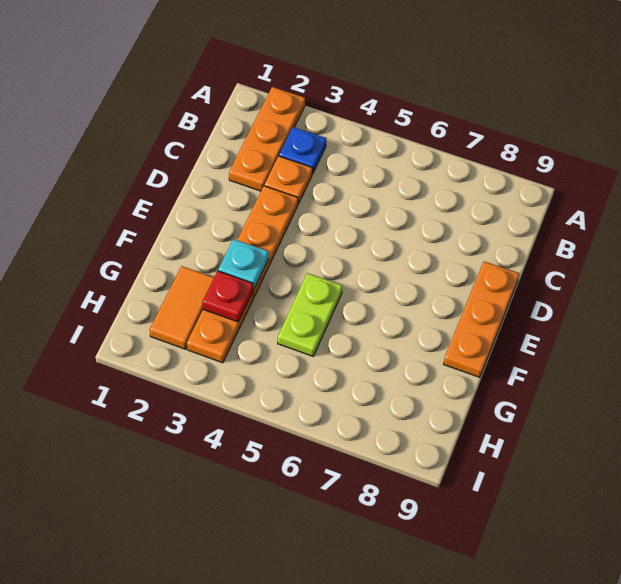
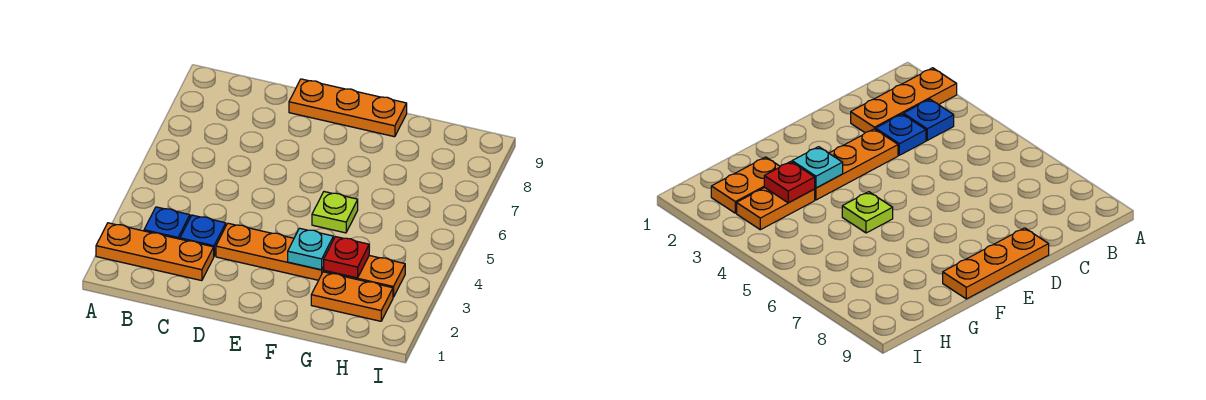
orange 1x1 plate [265,156,312,204] -> blue 1x1 plate [180,215,226,256]
lime 1x2 plate [278,273,342,356] -> lime 1x1 plate [312,192,358,233]
orange 1x2 tile [150,266,214,349] -> orange 1x2 plate [311,272,393,321]

